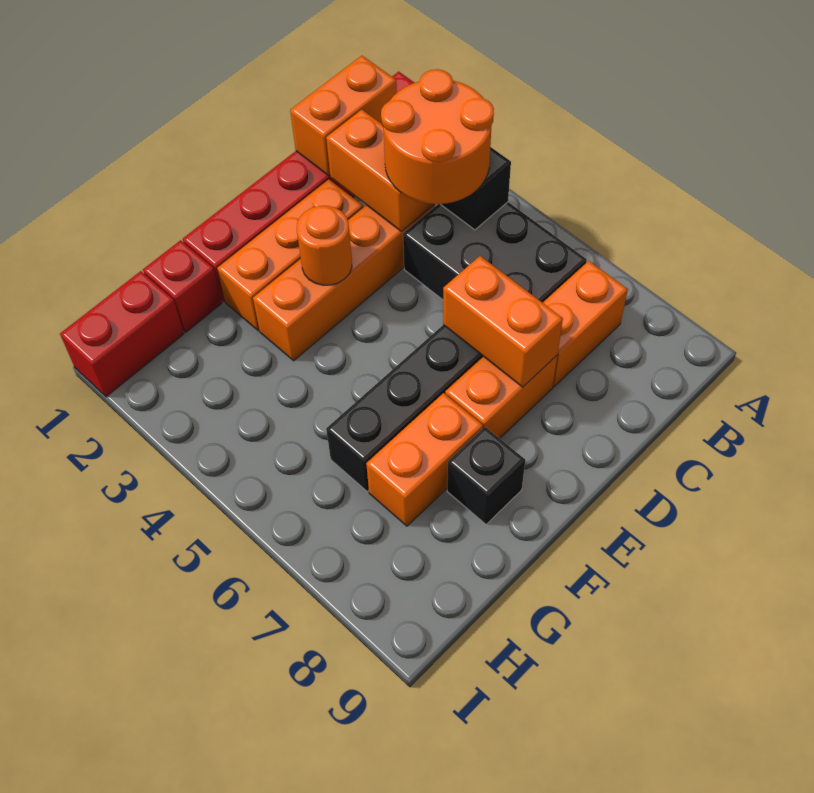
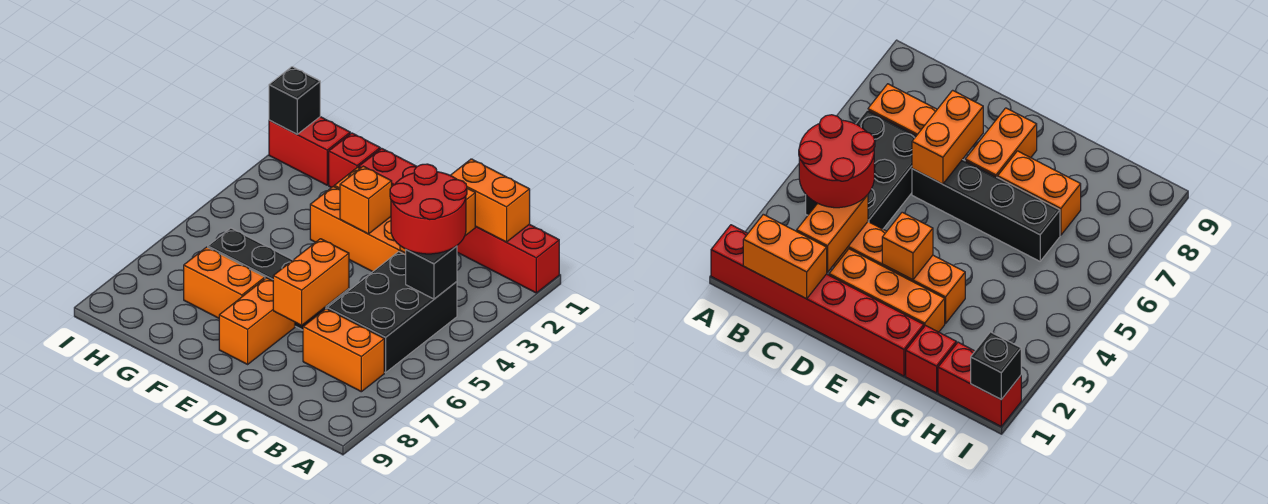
orange 2x2 round brick [381,69,494,204] -> red 2x2 round brick [390,164,467,254]
orange 1x2 brick [445,356,557,438] -> orange 1x2 brick turned to [219,278,295,364]
orange 1x1 round brick [297,206,352,285] -> orange 1x1 brick [340,166,392,234]
black 1x1 brick [447,427,525,524] -> black 1x1 brick moved to [269,67,320,134]

